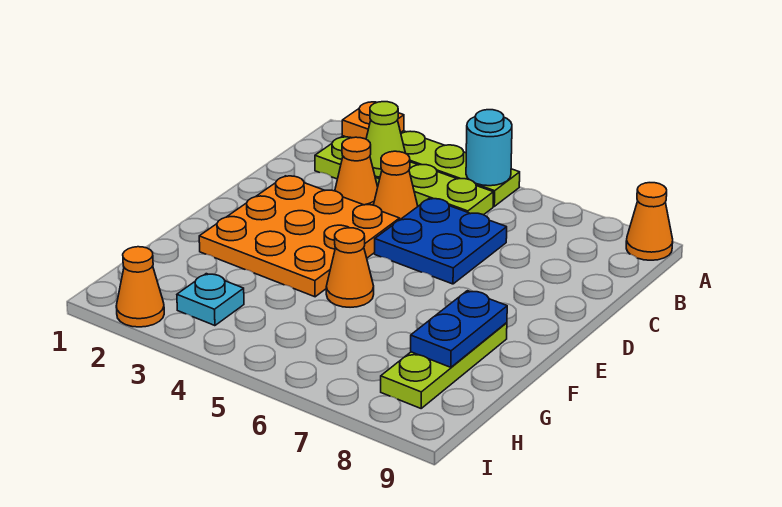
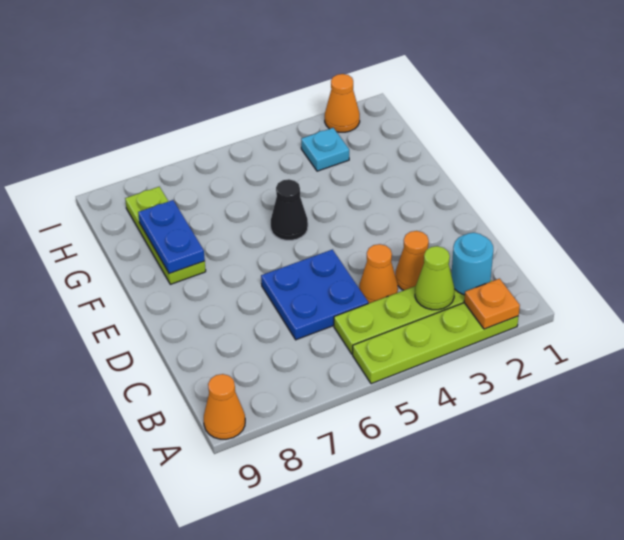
cyan 1x1 round brick [466,110,512,186] -> cyan 1x1 round brick moved to [451,233,493,295]
orange 3x3 plate [199,176,400,297] -> none
orange 1x1 cone [326,228,374,307] -> black 1x1 cone [271,179,308,240]

